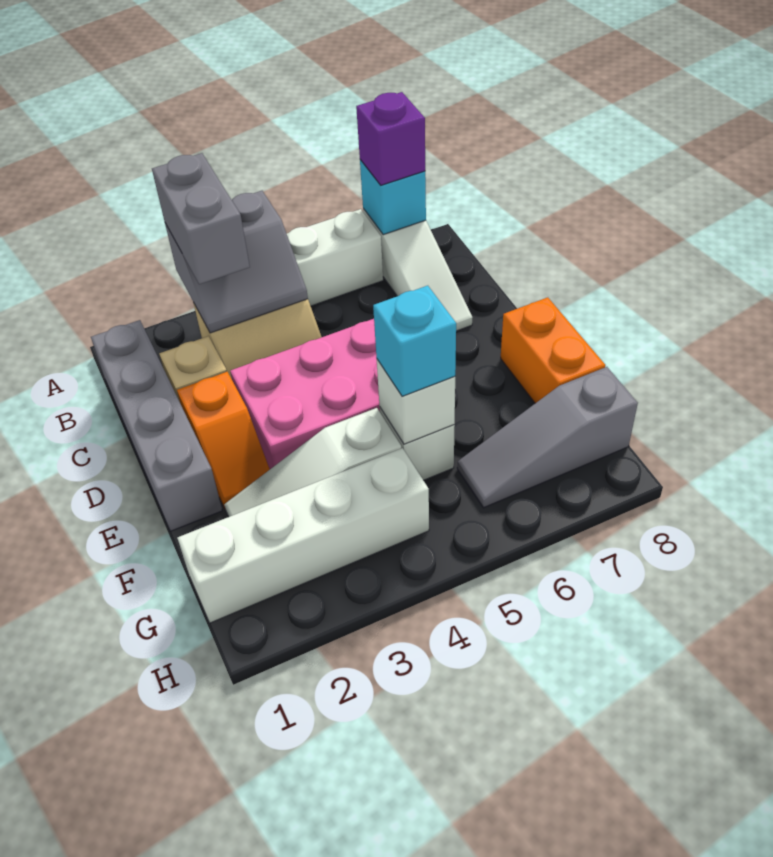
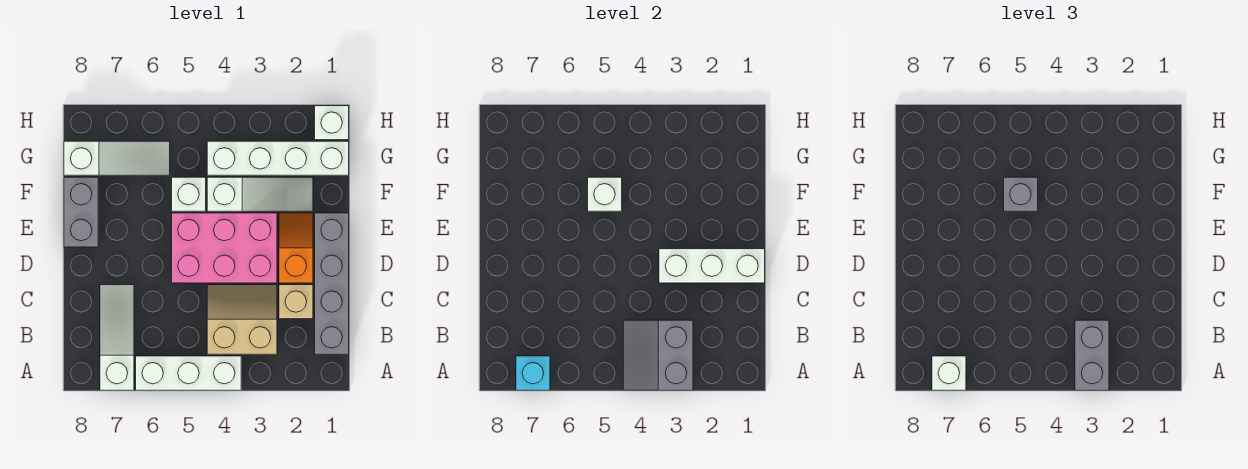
grey 2x2 slope [165,191,308,333] -> grey 2x2 slope turned to [623,320,693,390]
purple 1x1 brick [356,92,425,185] -> white 1x1 brick [932,356,966,390]
none -> white 1x3 brick [659,249,765,283]
orange 1x2 brick [501,297,605,403] -> grey 1x2 brick [64,177,98,247]
cyan 1x1 brick [373,286,456,396] -> grey 1x1 brick [1004,177,1038,211]
grey 1x3 slope [457,367,638,508] -> white 1x3 slope [64,141,170,175]
none -> white 1x1 brick [315,106,349,140]

